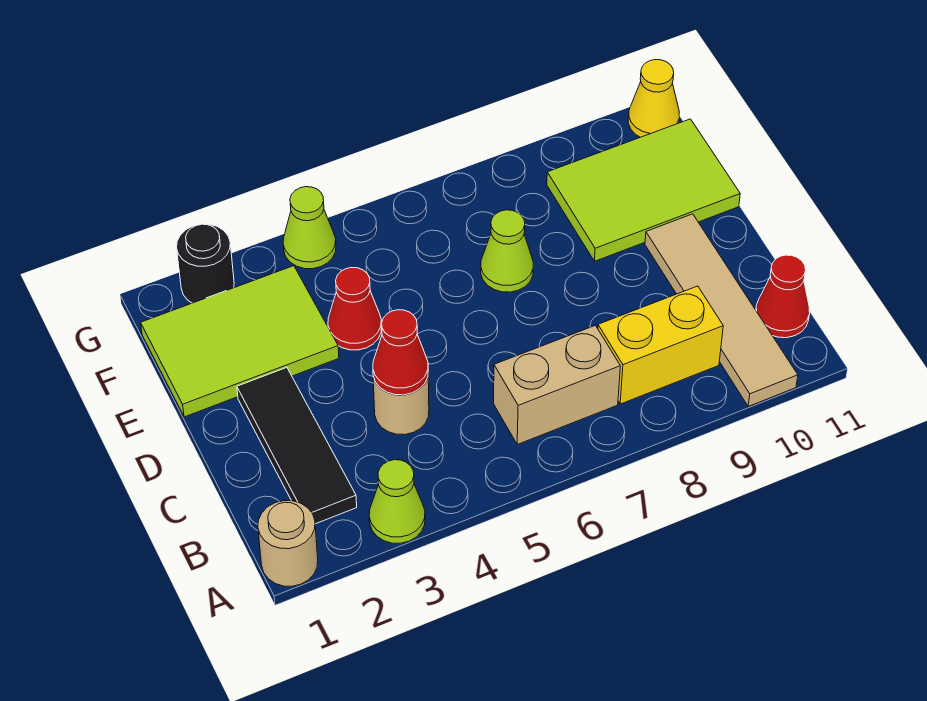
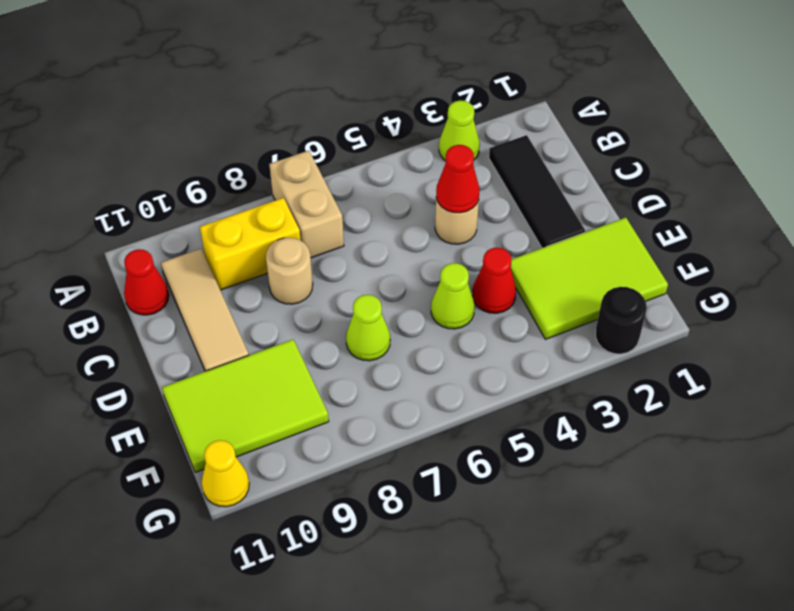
tan 1x1 round brick [258,501,318,586] -> tan 1x1 round brick moved to [266,238,313,304]
tan 1x4 tile [645,214,798,406] -> tan 1x3 tile [161,249,249,371]
tan 1x2 brick [494,325,620,444] -> tan 1x2 brick turned to [269,151,344,258]
lime 1x1 cone [283,187,336,269] -> lime 1x1 cone moved to [431,263,475,329]

